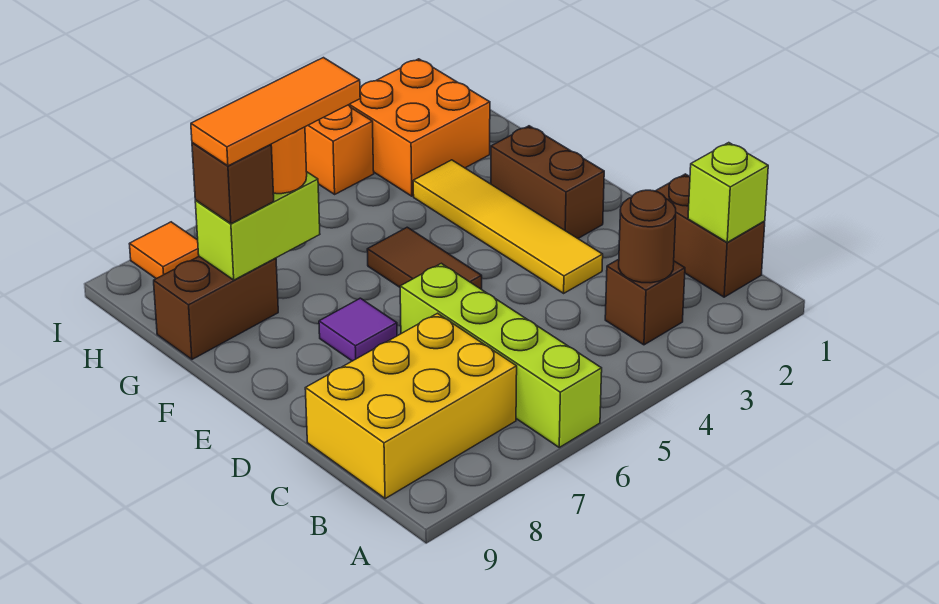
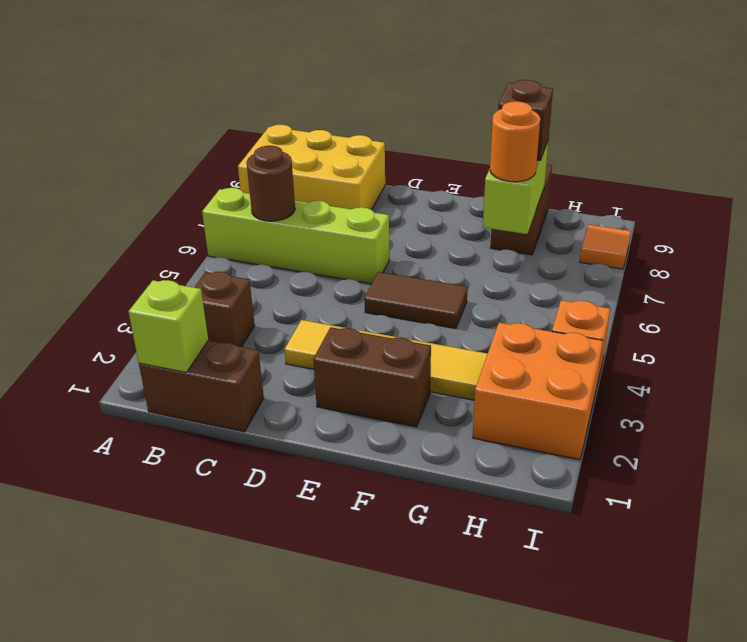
brown 1x1 round brick [619,190,676,283] -> brown 1x1 round brick moved to [247,146,295,221]
yellow 2x3 brick [305,313,517,499] -> yellow 2x3 brick turned to [238,125,385,210]
purple 1x1 tile [319,298,397,361] -> none
orange 1x3 tile [191,58,360,166] -> none

